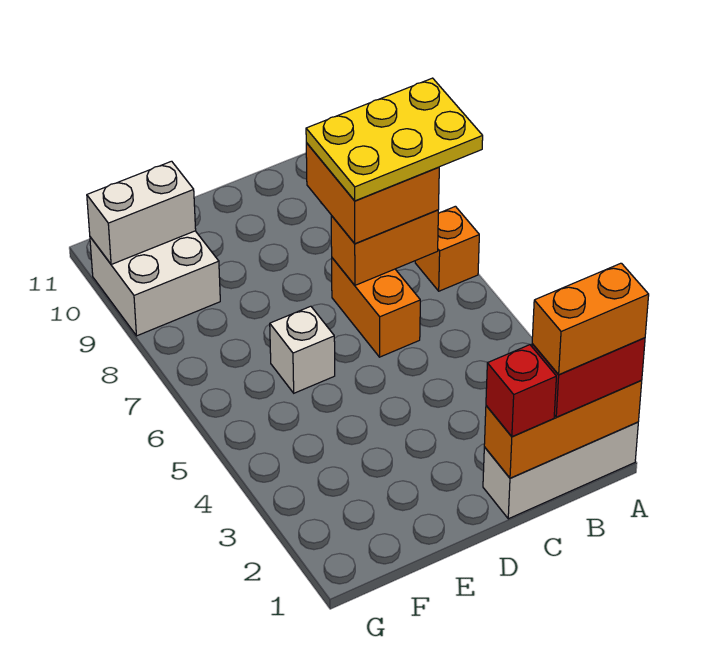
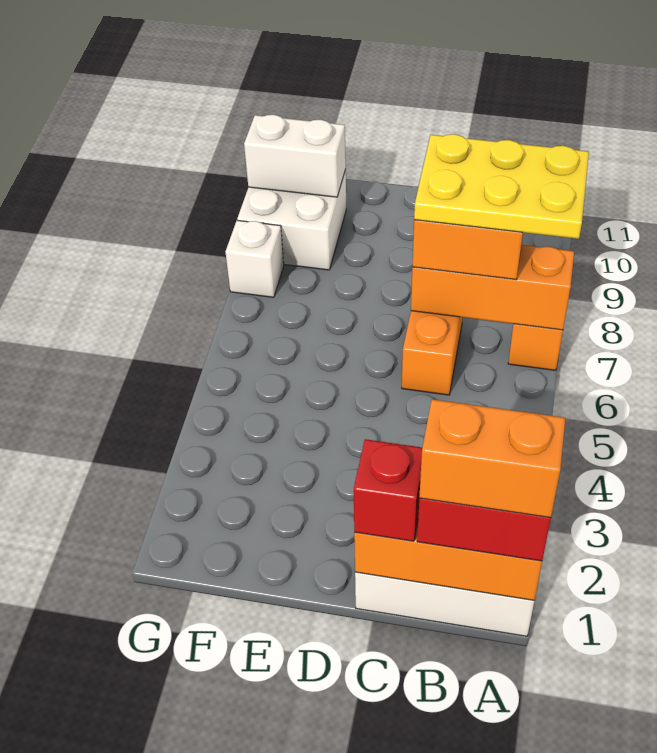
orange 1x2 brick [331,210,438,285] -> orange 1x3 brick [411,245,574,330]
white 1x1 brick [270,306,335,393] -> white 1x1 brick moved to [226,220,284,297]

